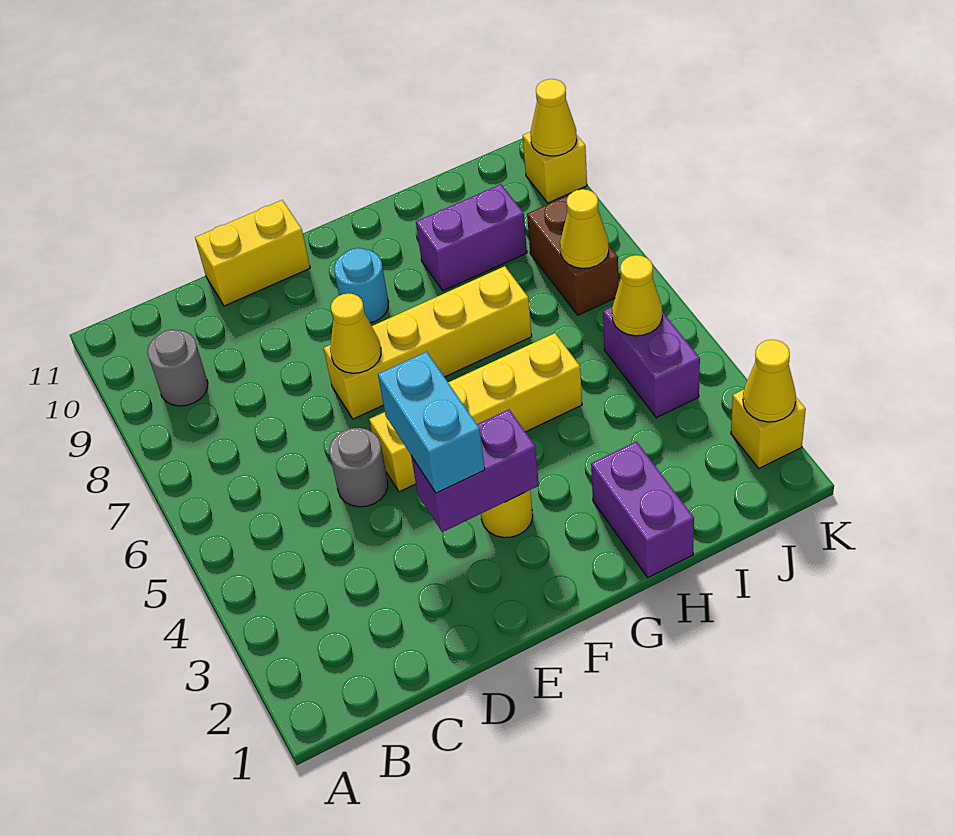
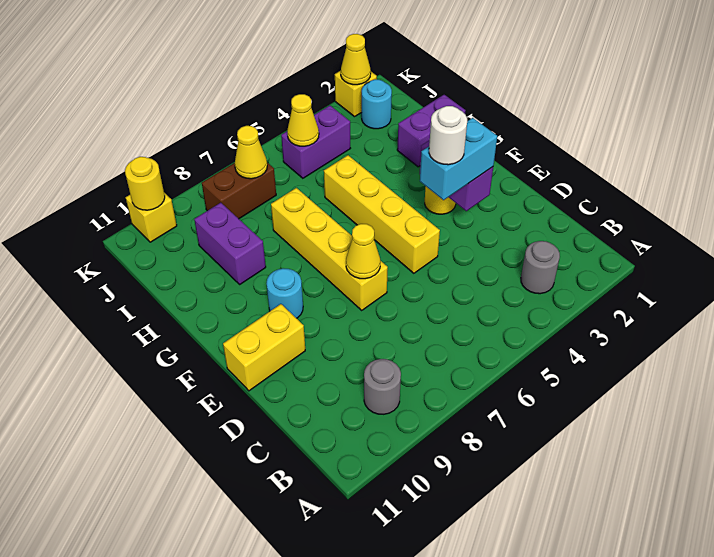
grey 1x1 round brick [329,428,388,507] -> grey 1x1 round brick moved to [521,241,560,294]
yellow 1x2 brick [195,200,310,306] -> yellow 1x2 brick turned to [223,304,305,391]
none -> white 1x1 round brick [429,106,467,165]
none -> cyan 1x1 round brick [362,79,392,129]
yellow 1x1 cone [530,79,577,156] -> yellow 1x1 round brick [125,157,165,210]

